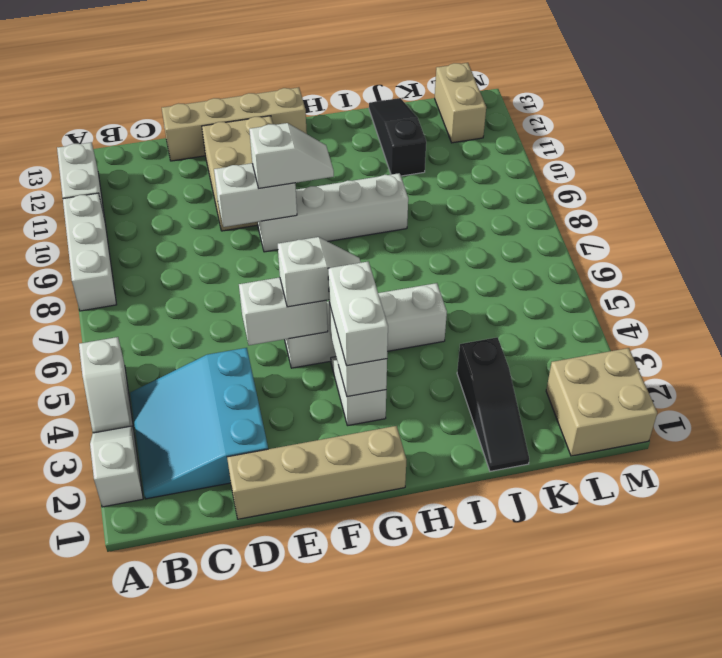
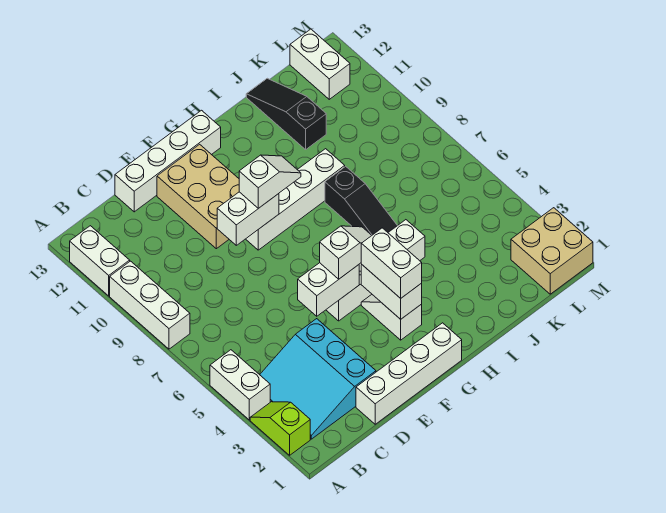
white 1x2 slope [90,426,143,507] -> lime 1x2 slope [250,402,310,455]
white 1x2 slope [79,337,133,433] -> white 1x2 brick [210,350,270,420]
tan 1x4 brick [227,426,406,519] -> white 1x4 brick [356,323,462,424]
tan 1x4 brick [162,87,307,161] -> white 1x4 brick [115,110,221,212]
black 1x3 slope [457,337,529,471] -> black 1x3 slope moved to [325,166,397,235]
tan 1x2 brick [435,63,486,143] -> white 1x2 brick [290,29,350,99]

